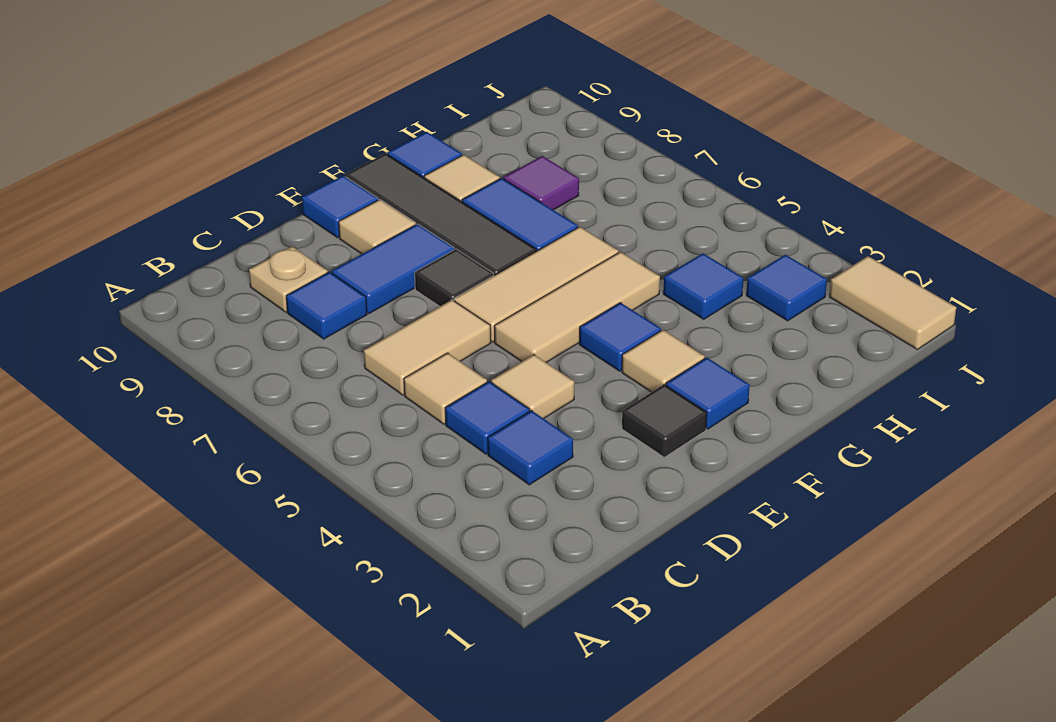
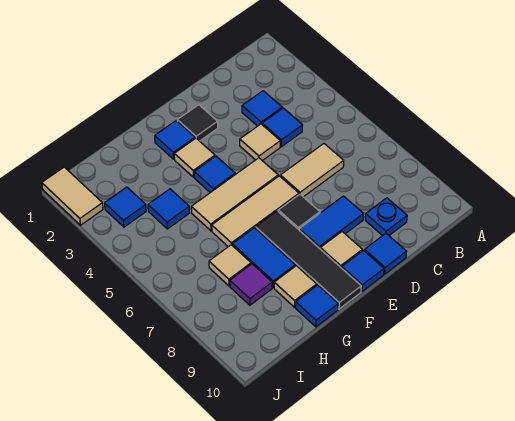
tan 1x1 tile [404,353,487,424] -> tan 1x1 tile moved to [209,245,251,286]
blue 1x1 tile [286,272,367,339] -> blue 1x1 tile moved to [364,234,407,274]
tan 1x1 plate [249,246,328,312] -> blue 1x1 plate [365,198,407,236]

